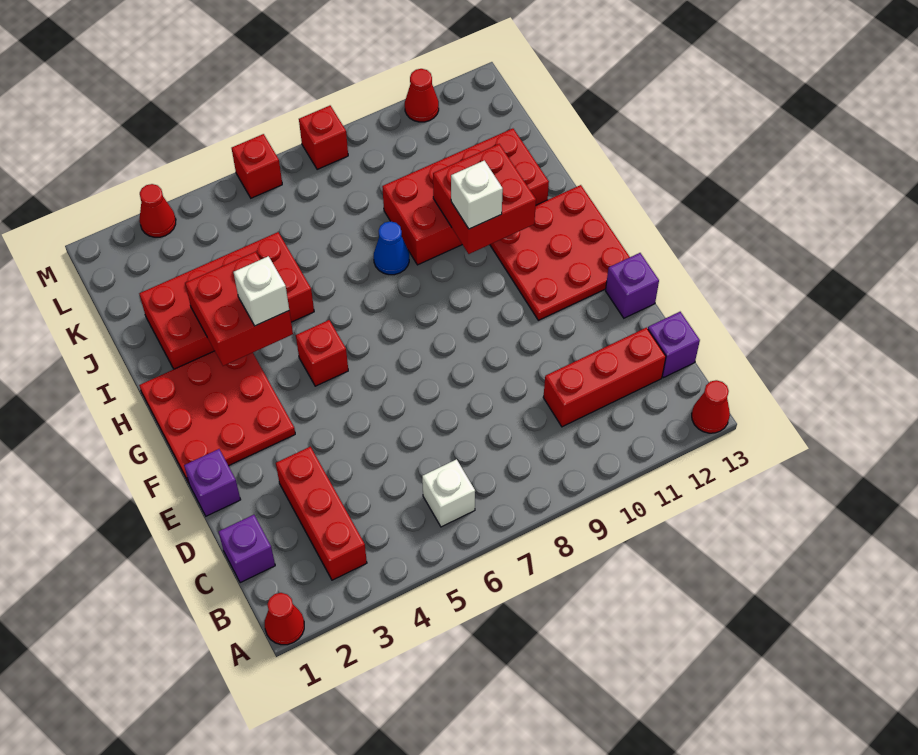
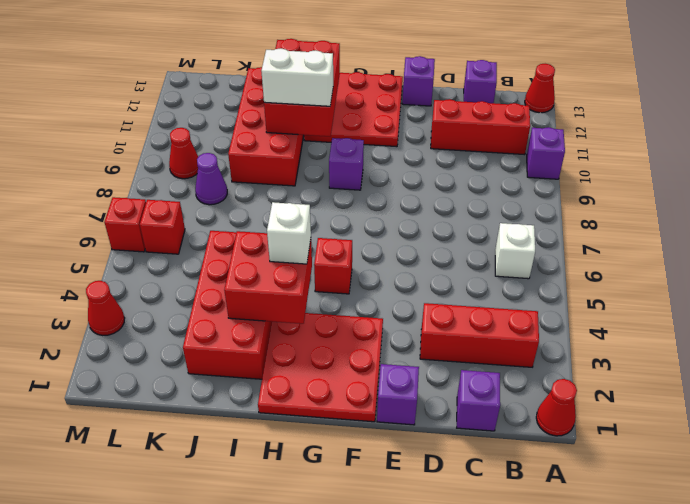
none -> purple 1x1 brick [527,127,565,179]
red 1x3 brick [543,328,666,427] -> red 1x3 brick turned to [431,99,530,155]
none -> purple 1x1 brick [329,138,364,190]
red 2x2 brick [433,144,536,254] -> red 2x3 brick [264,39,340,136]
white 1x1 brick [451,161,503,229] -> white 1x2 brick [261,49,333,106]
blue 1x1 cone [374,221,409,275] -> none
none -> purple 1x1 cone [195,153,227,205]
red 1x1 brick [299,106,348,170] -> red 1x1 brick moved to [140,200,185,254]
red 1x1 cone [405,69,439,122] -> red 1x1 cone moved to [169,128,198,179]

